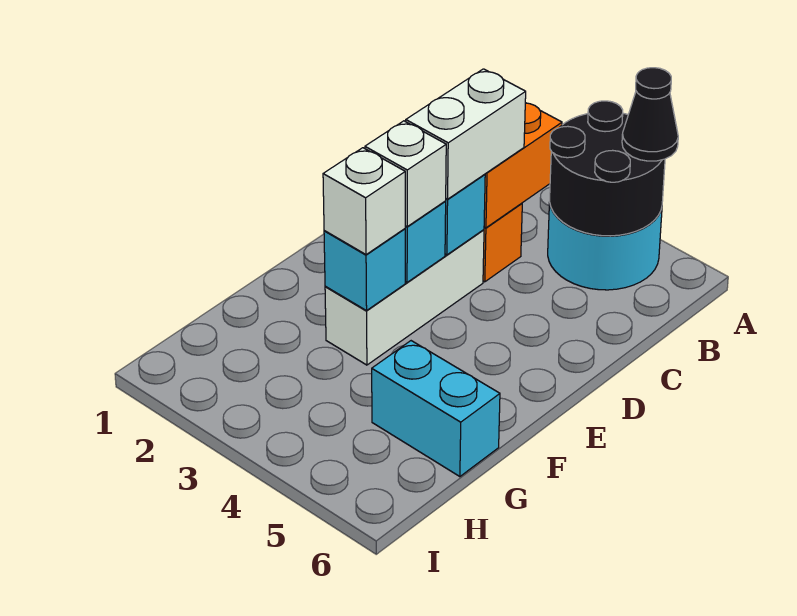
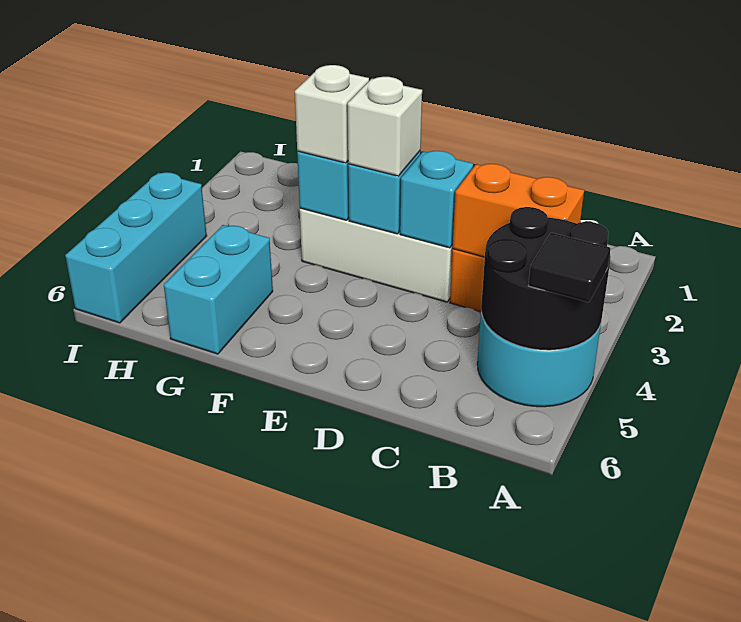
black 1x1 cone [622,68,678,161] -> black 1x1 tile [528,233,610,302]
white 1x2 brick [406,69,526,199] -> none
none -> cyan 1x3 brick [65,172,207,323]

